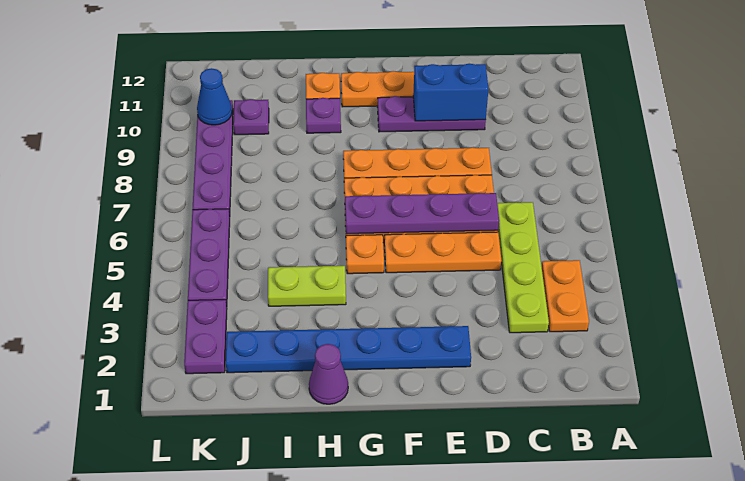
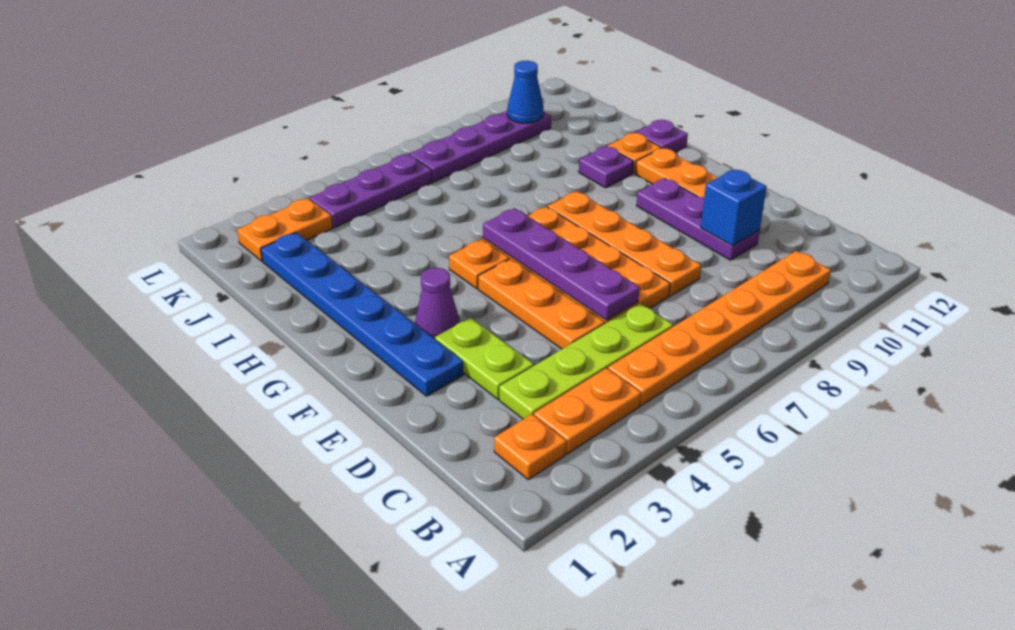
none -> orange 1x1 plate [494,414,567,480]
none -> orange 1x6 plate [608,251,831,405]
blue 1x2 brick [413,64,488,121] -> blue 1x1 brick [701,169,767,246]
purple 1x1 cone [309,344,348,404] -> purple 1x1 cone moved to [415,268,460,339]
lime 1x2 plate [268,266,346,306] -> lime 1x2 plate moved to [435,318,534,399]
purple 1x1 plate [233,99,269,135] -> purple 1x1 plate moved to [635,120,688,152]
purple 1x2 plate [184,300,227,374] -> orange 1x2 plate [237,198,333,261]

